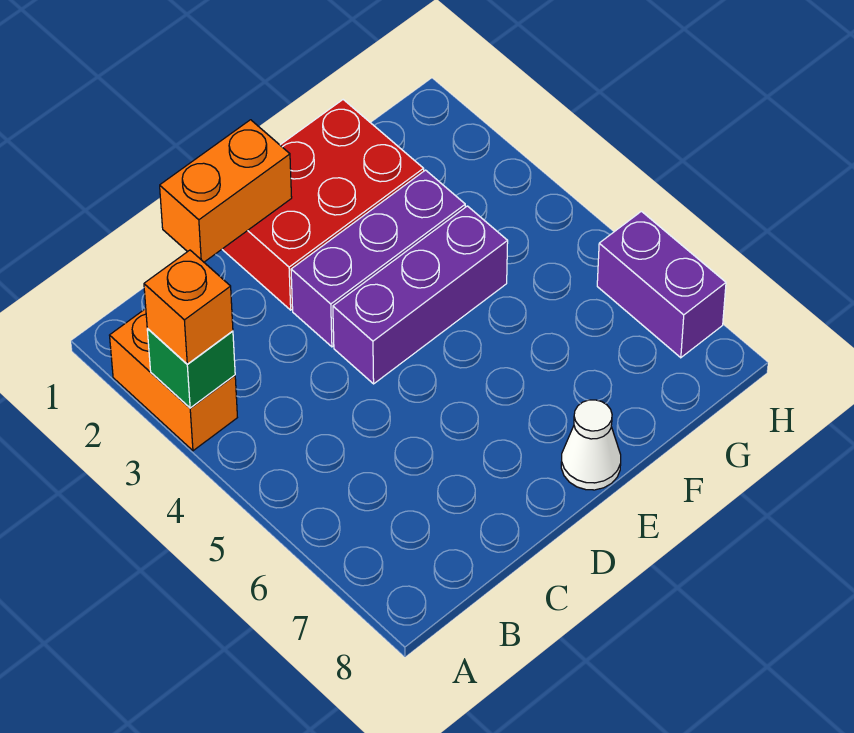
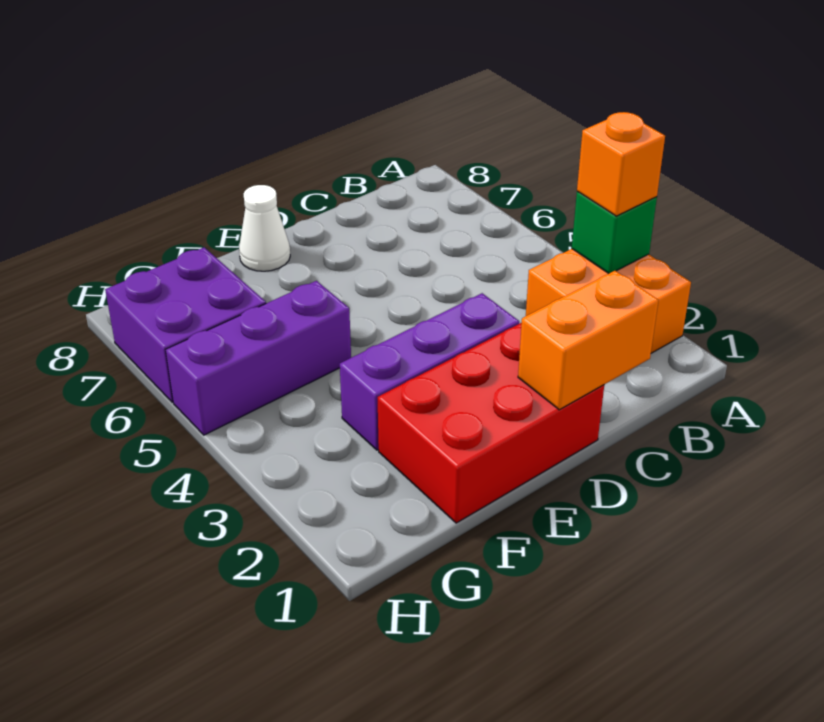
orange 1x2 brick [110,309,237,451] -> orange 2x2 brick [526,249,691,353]
purple 1x3 brick [333,206,508,384] -> purple 1x3 brick moved to [166,281,351,435]
purple 1x2 brick [597,211,726,358] -> purple 2x2 brick [105,247,266,402]

